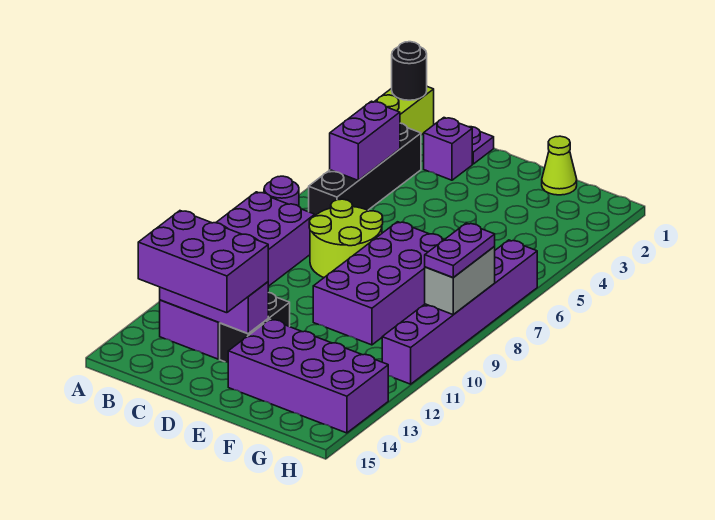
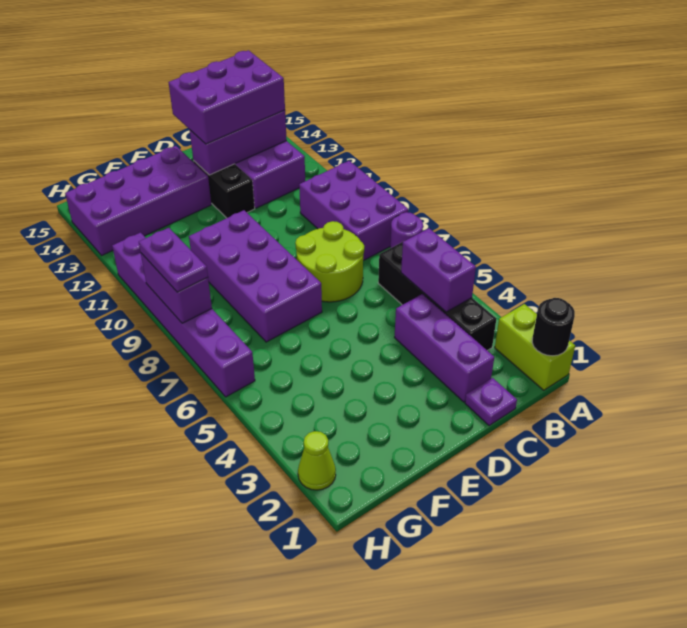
purple 1x1 brick [424,118,472,180] -> purple 1x3 brick [395,294,494,402]
lime 1x1 cone [542,136,577,195] -> lime 1x1 cone moved to [298,431,336,490]
grey 1x2 brick [425,247,495,315] -> purple 1x2 brick [141,253,212,323]

